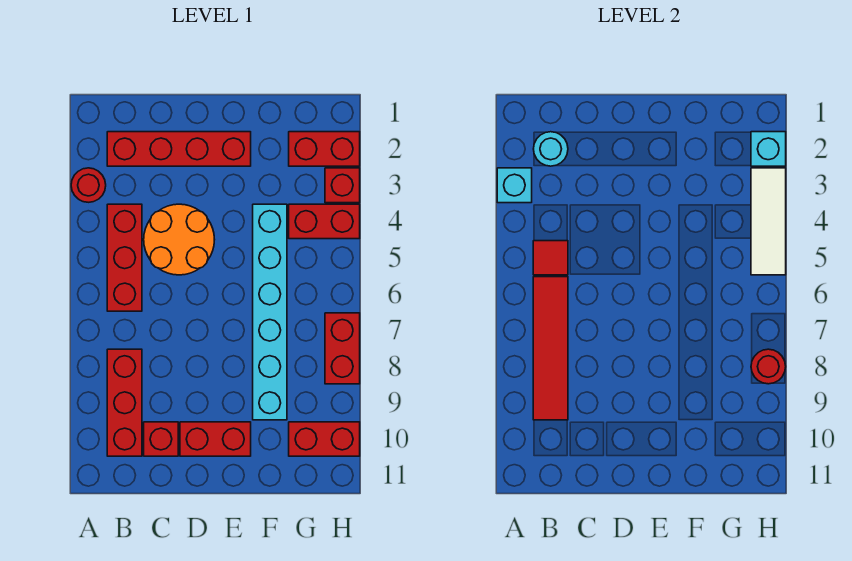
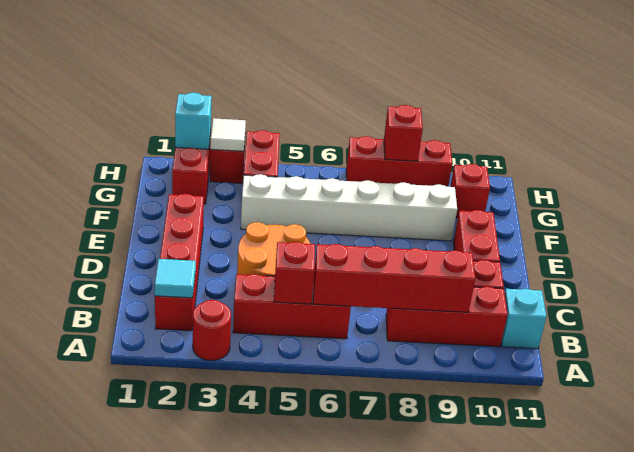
cyan 1x1 brick [497,168,532,203] -> cyan 1x1 brick moved to [501,289,547,349]
cyan 1x1 round brick [534,132,568,166] -> cyan 1x1 tile [155,259,196,298]
red 1x1 tile [533,241,568,275] -> red 1x1 brick [274,242,315,304]
red 1x4 tile [533,277,568,420] -> red 1x4 brick [313,244,475,312]
cyan 1x6 brick [253,204,287,420] -> white 1x6 brick [241,174,457,241]
red 1x2 brick [289,422,360,456] -> red 1x1 brick [450,164,490,218]
white 1x3 tile [751,168,786,275] -> white 1x1 tile [210,118,246,151]
red 1x2 brick [325,313,360,384] -> red 1x3 brick [346,136,452,187]
red 1x1 round brick [751,349,786,384] -> red 1x1 brick [384,105,423,161]

